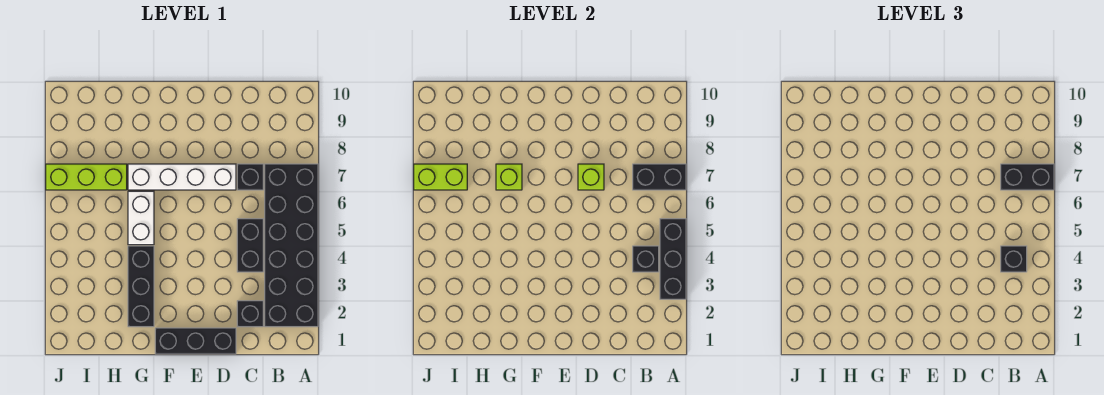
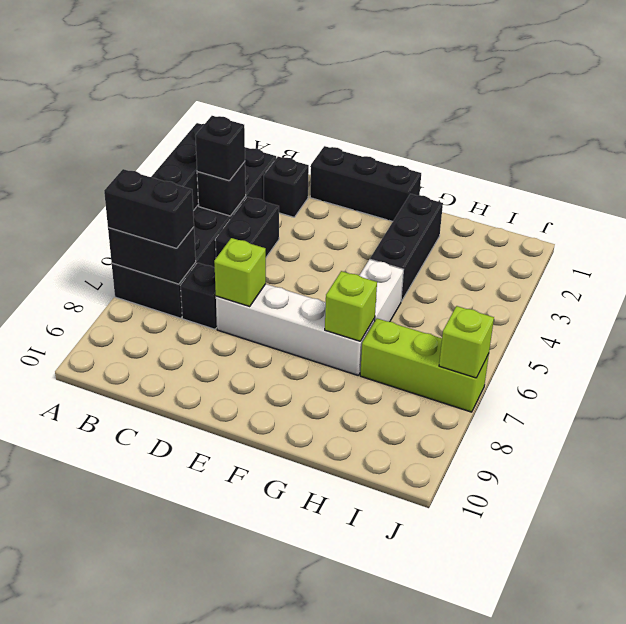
lime 1x2 brick [414,164,467,190] -> lime 1x1 brick [439,306,494,378]

